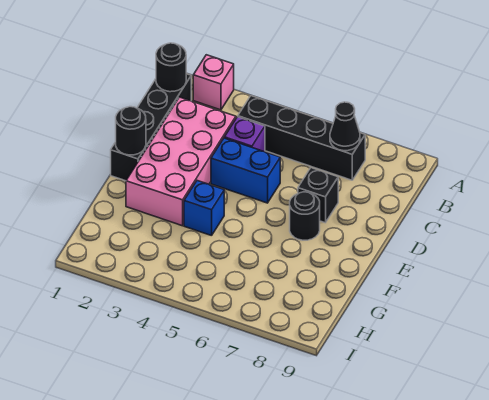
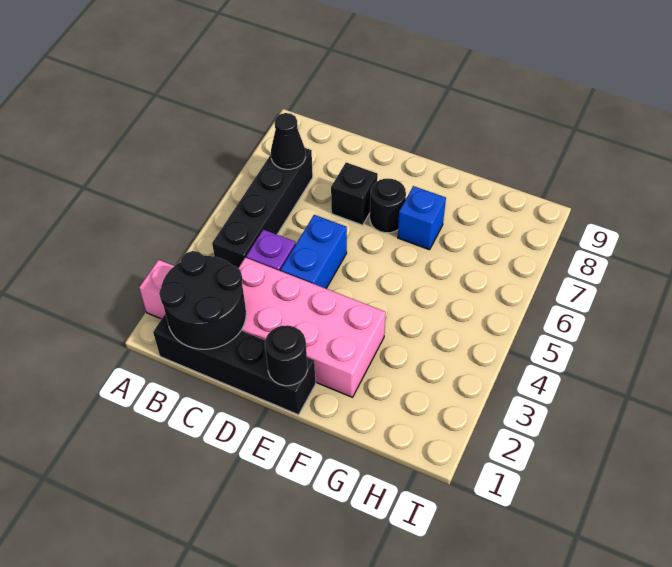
black 1x1 round brick [156,43,186,92] -> black 2x2 round brick [159,251,246,349]
blue 1x1 brick [184,181,224,236] -> blue 1x1 brick moved to [398,186,446,250]

